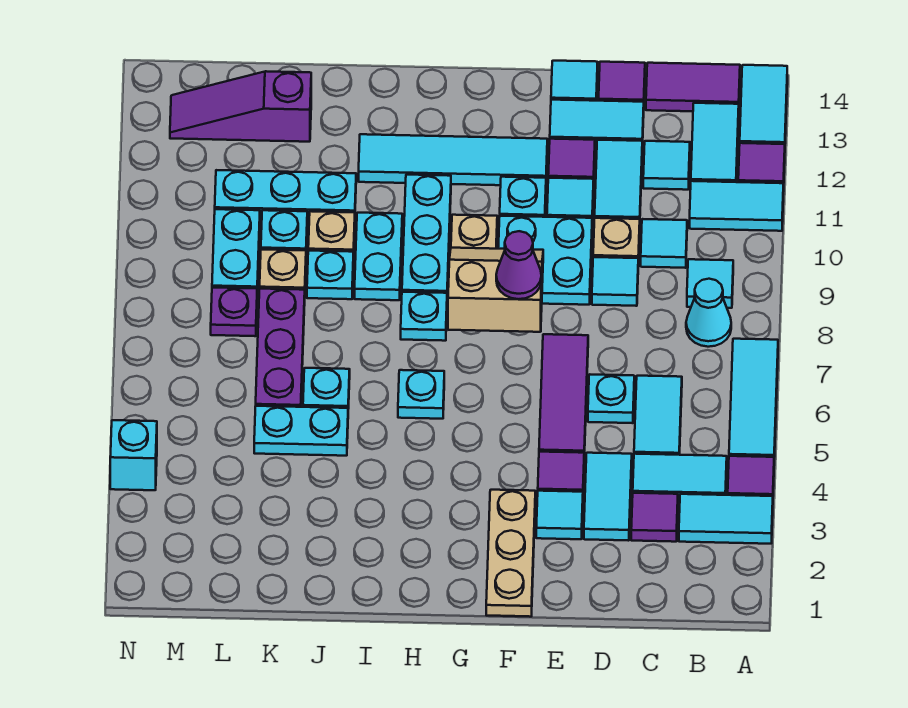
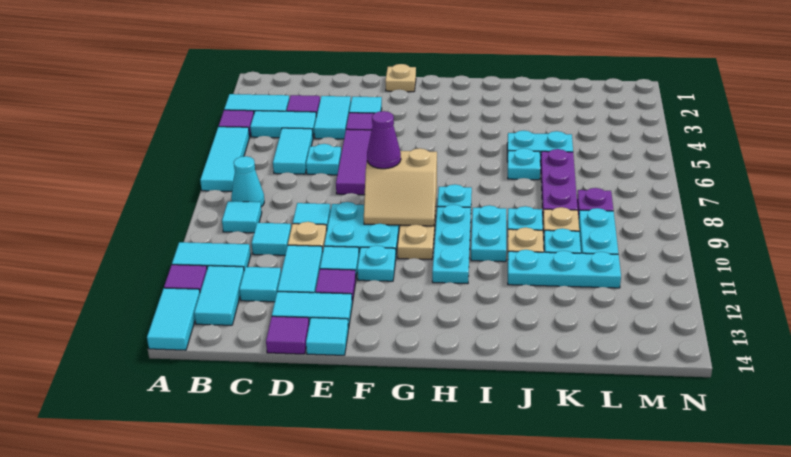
purple 1x2 tile [646,63,740,111] -> none
tan 1x3 plate [486,490,535,617] -> tan 1x1 plate [385,64,416,92]
cyan 1x4 tile [359,134,547,185] -> none
cyan 1x1 plate [398,370,444,419] -> none
purple 1x3 slope [170,71,311,142] -> none
cyan 1x1 brick [110,420,157,490] -> none

